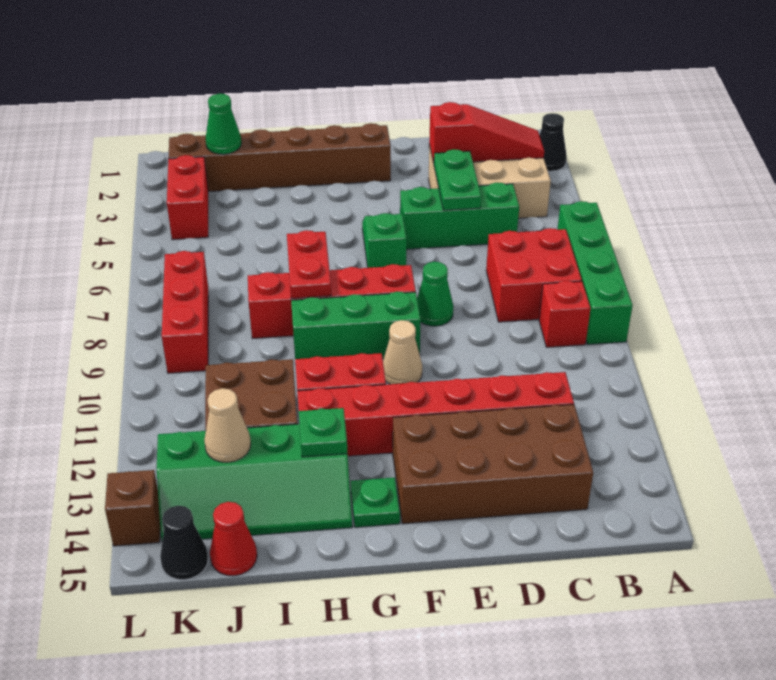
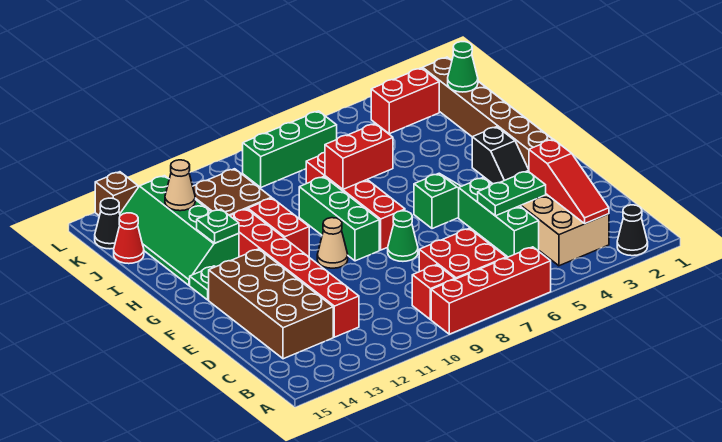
green 1x4 brick [557,201,633,345] -> red 1x4 brick [431,247,551,334]
none -> black 1x2 slope [472,127,529,184]
red 1x2 plate [287,230,331,299] -> red 1x2 brick [325,124,393,189]
red 1x3 brick [162,251,208,373] -> green 1x3 brick [243,111,337,187]

